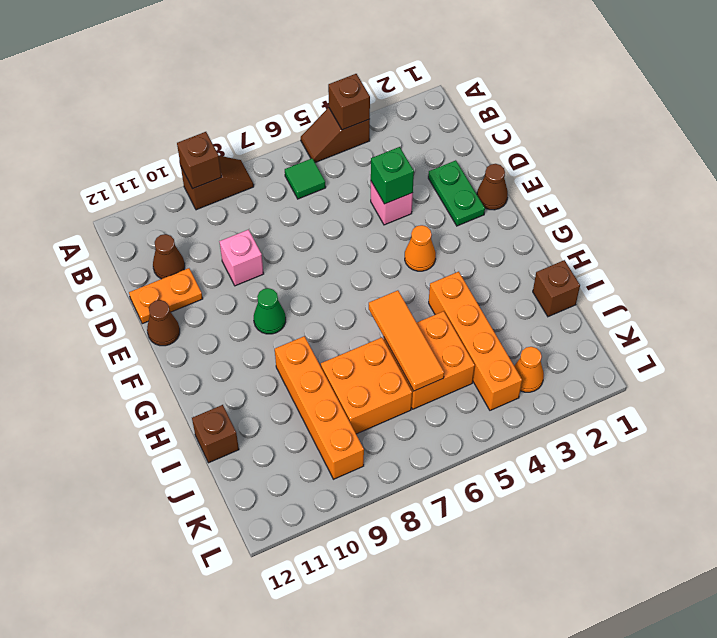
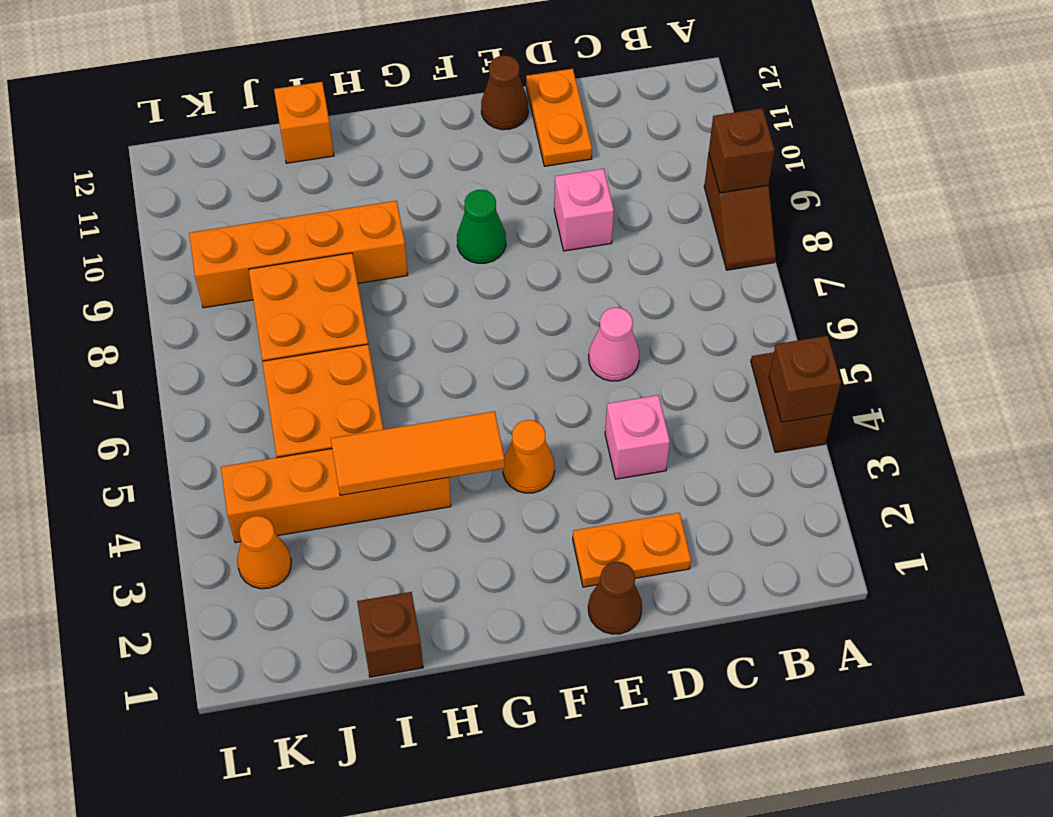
green 1x1 tile [285,158,326,199] -> none
brown 1x1 cone [153,234,185,279] -> none
green 1x2 plate [428,160,485,226] -> orange 1x2 plate [573,513,691,587]
green 1x1 brick [371,147,414,204] -> none
none -> pink 1x1 cone [589,308,639,381]
orange 1x3 tile [369,290,444,391] -> orange 1x3 tile moved to [331,411,505,495]
brown 1x1 brick [192,405,239,463] -> orange 1x1 brick [274,82,334,163]

